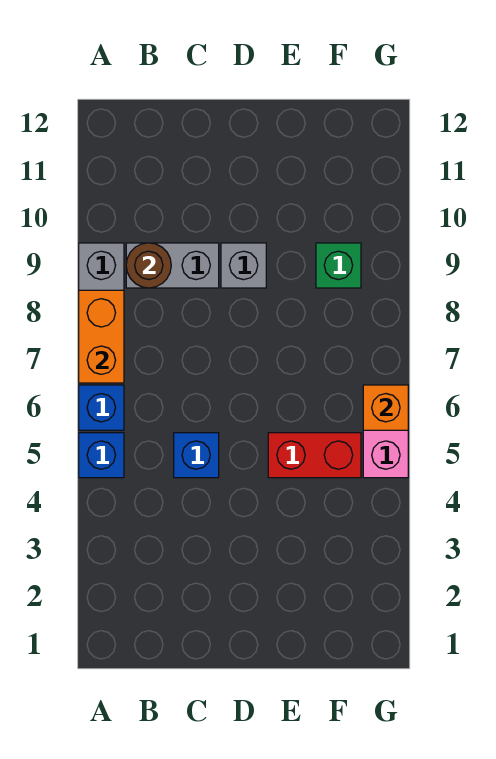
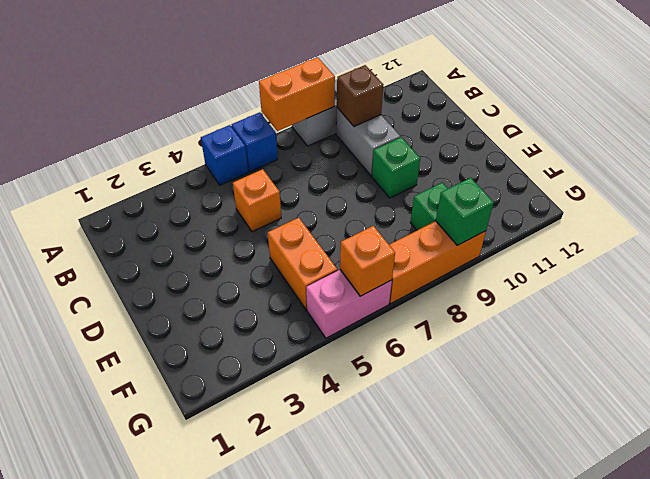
brown 1x1 round brick [126,243,171,288] -> brown 1x1 brick [337,65,383,126]
blue 1x1 brick [174,433,219,478] -> orange 1x1 brick [233,169,281,232]
grey 1x1 brick [221,243,266,288] -> green 1x1 brick [372,137,420,198]
red 1x2 brick [268,433,361,478] -> orange 1x2 brick [268,218,337,310]
none -> orange 1x3 brick [389,221,486,304]
none -> green 1x1 brick [436,178,494,245]

